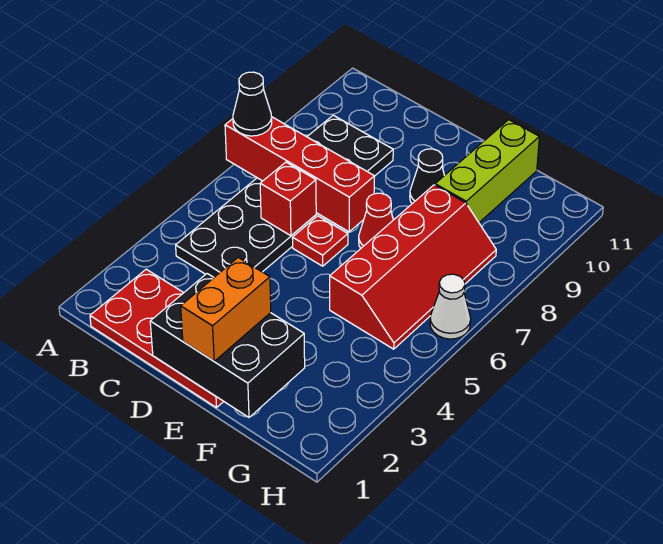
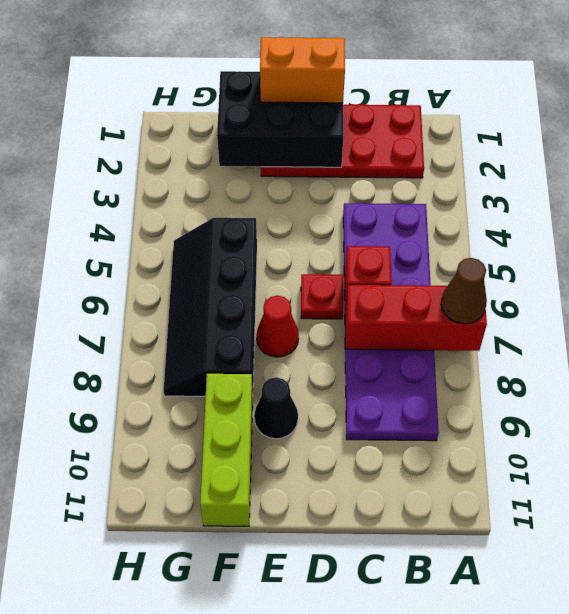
red 1x4 brick [225,117,375,232] -> red 1x3 brick [345,285,487,351]
black 1x1 cone [233,72,272,136] -> brown 1x1 cone [441,258,487,324]
black 2x6 plate [176,115,393,277] -> purple 2x6 plate [343,203,439,441]
orange 1x2 brick [181,258,271,361] -> orange 1x2 brick turned to [260,37,345,103]
red 2x4 slope [330,185,496,349] -> black 2x4 slope [164,218,257,396]
white 1x1 cone [430,274,471,339] -> none

